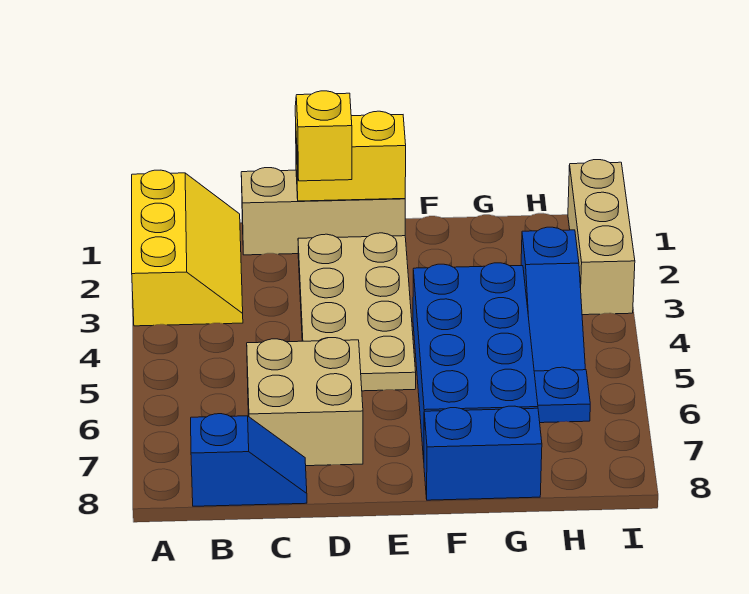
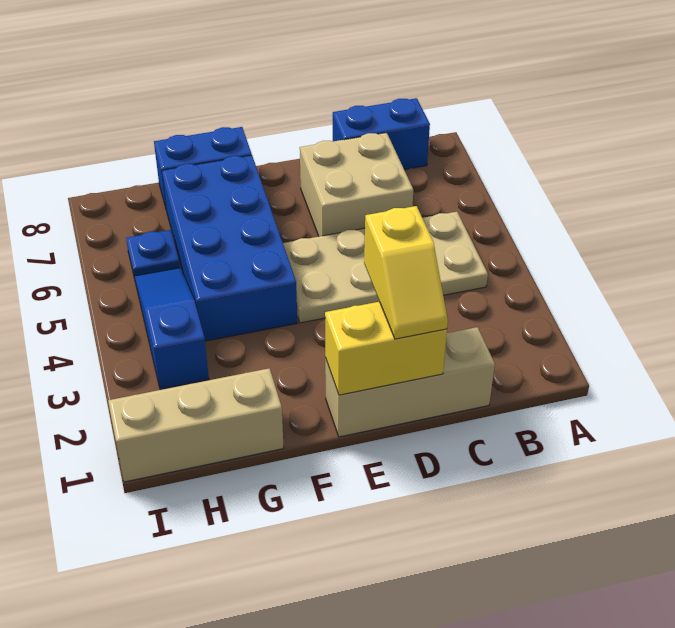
yellow 2x3 slope [132,170,243,326] -> none
blue 1x2 slope [191,414,307,506] -> blue 1x2 brick [333,98,430,170]
tan 2x4 plate [298,233,416,391] -> tan 2x4 plate turned to [283,212,488,323]
tan 1x3 brick [568,160,635,315] -> tan 1x3 brick turned to [108,368,284,482]

